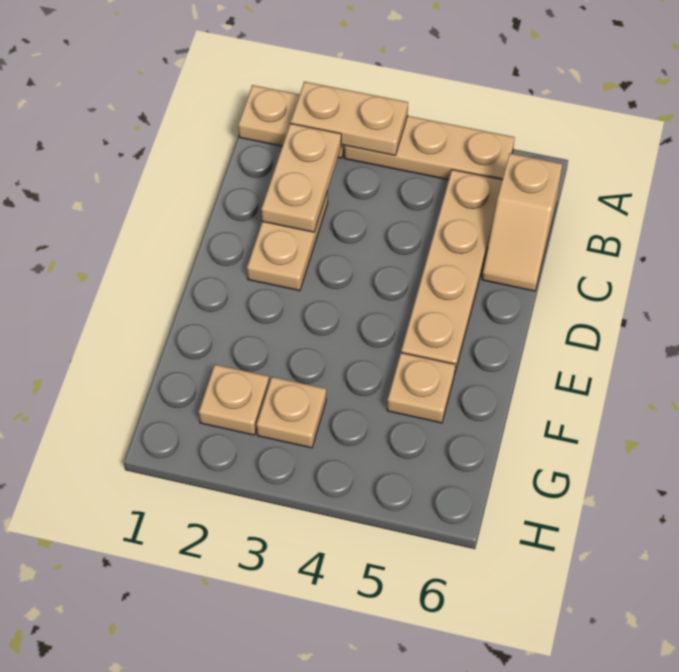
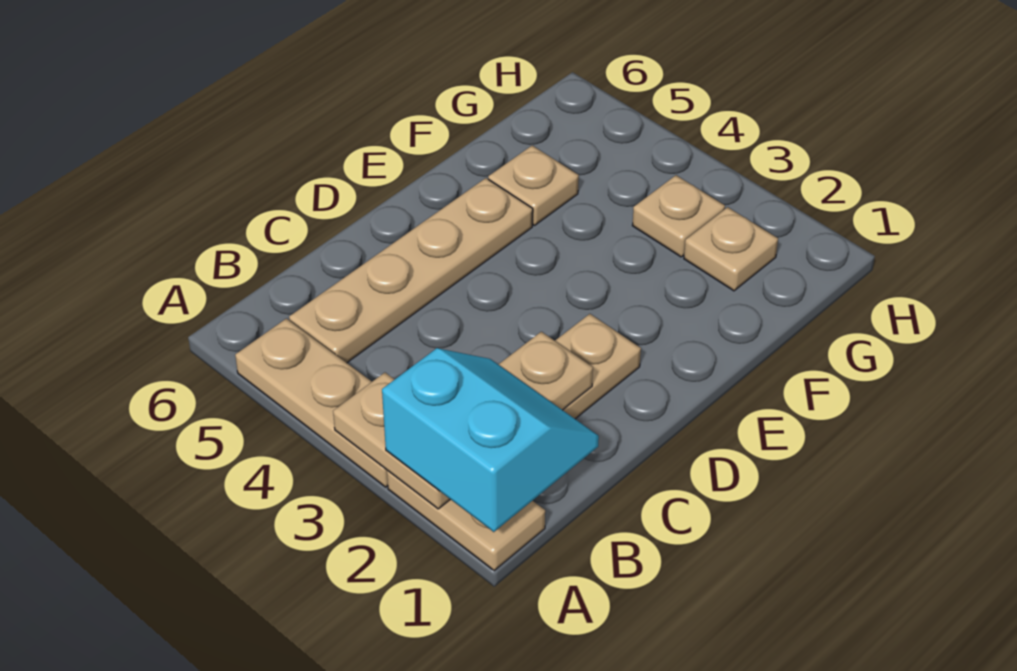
none -> cyan 2x2 slope [382,348,599,532]
tan 1x2 slope [482,153,562,291] -> none

